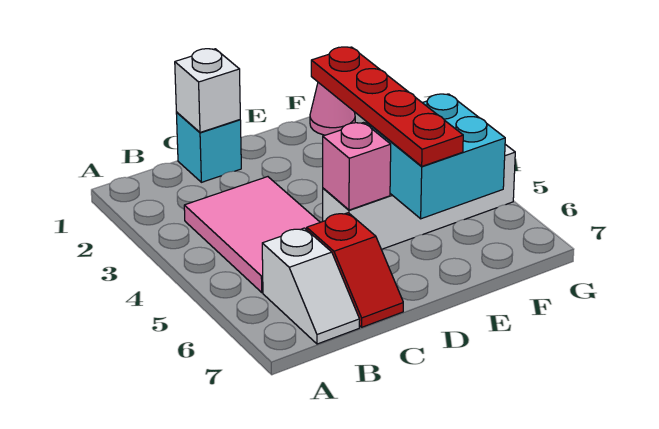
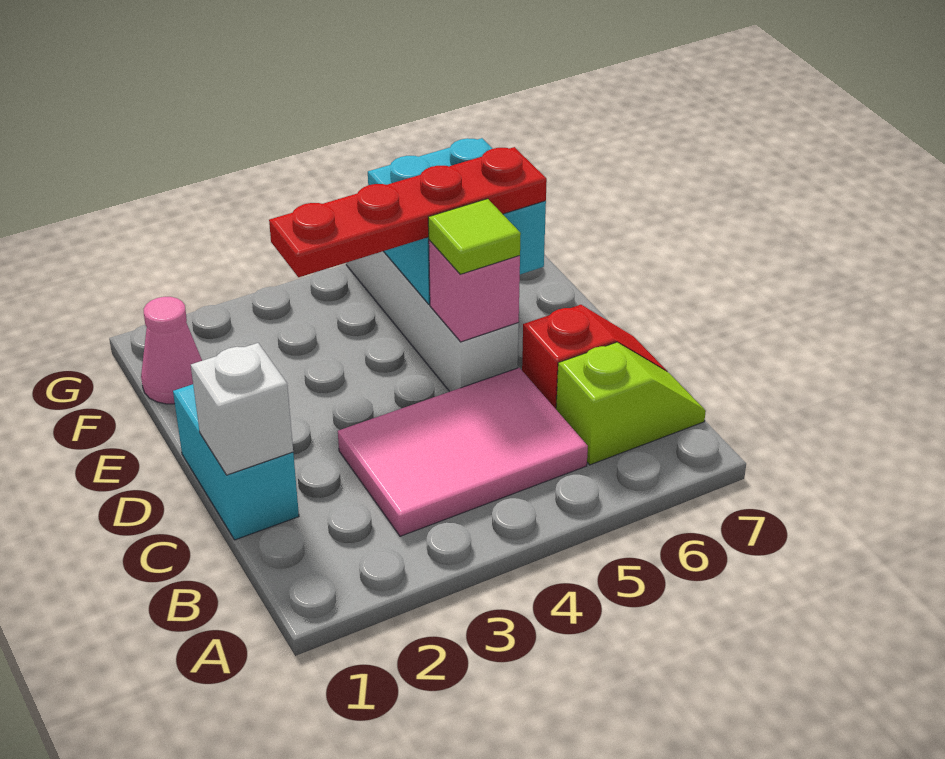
white 1x2 slope [262,228,360,344] -> lime 1x2 slope [556,342,706,465]
cyan 1x1 brick [176,113,241,182] -> cyan 1x2 brick [173,384,299,540]
none -> lime 1x1 tile [428,199,521,274]

